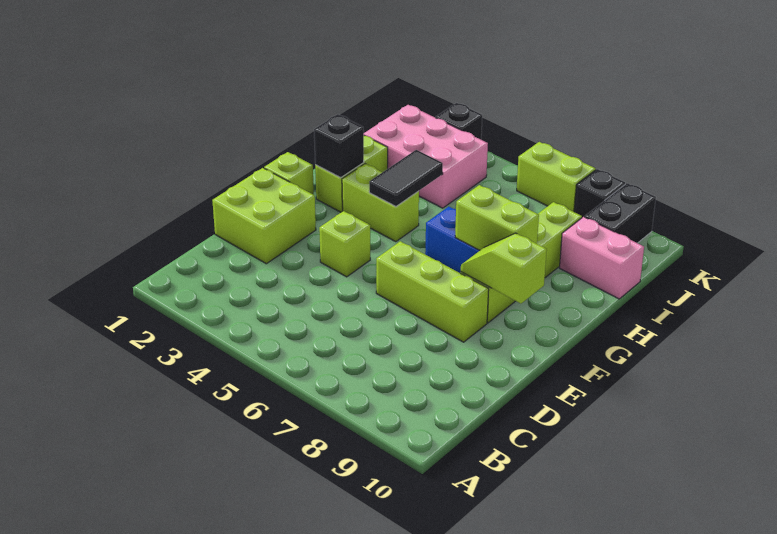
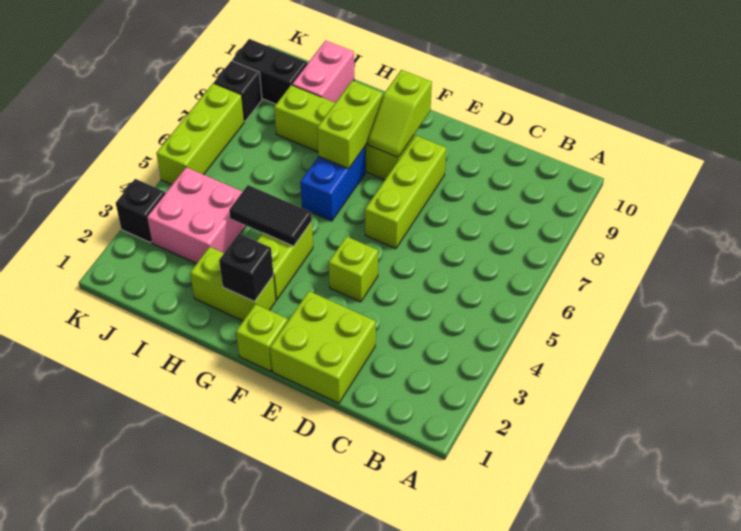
pink 2x3 brick [364,105,488,208] -> pink 2x2 brick [147,167,246,264]
lime 1x2 brick [517,142,596,212] -> lime 1x3 brick [156,83,244,185]

